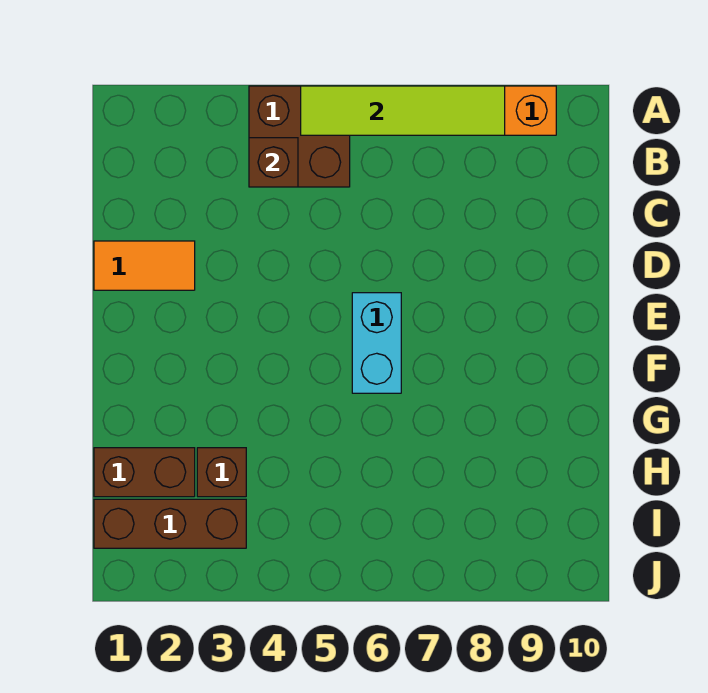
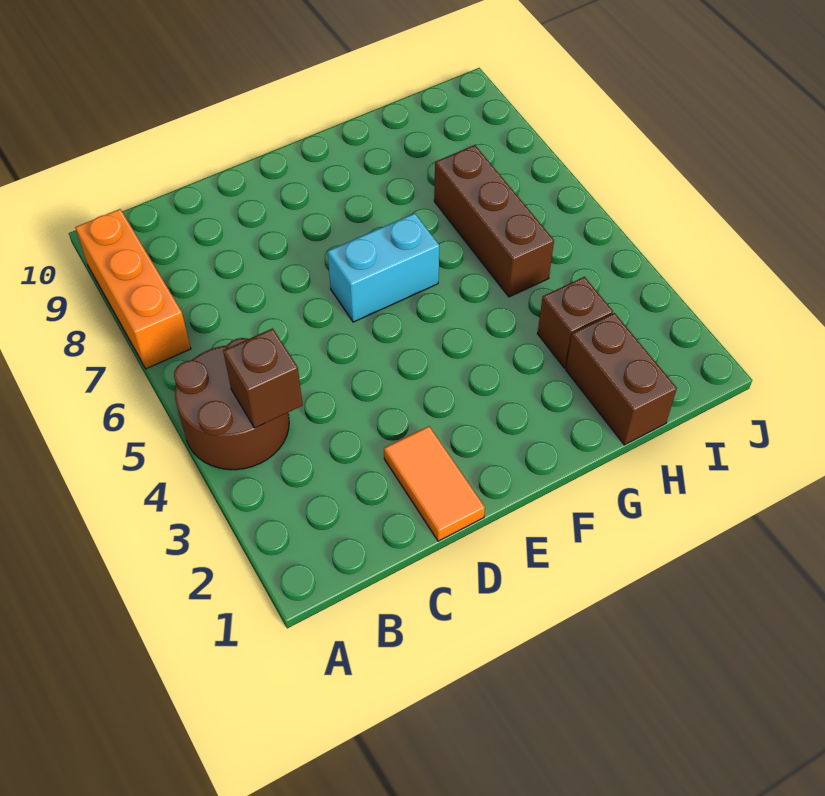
brown 2x2 brick [249,86,350,187] -> brown 2x2 round brick [174,338,289,470]
lime 1x4 tile [301,86,505,135] -> none
brown 1x3 brick [94,499,246,548] -> brown 1x3 brick moved to [434,145,554,297]

